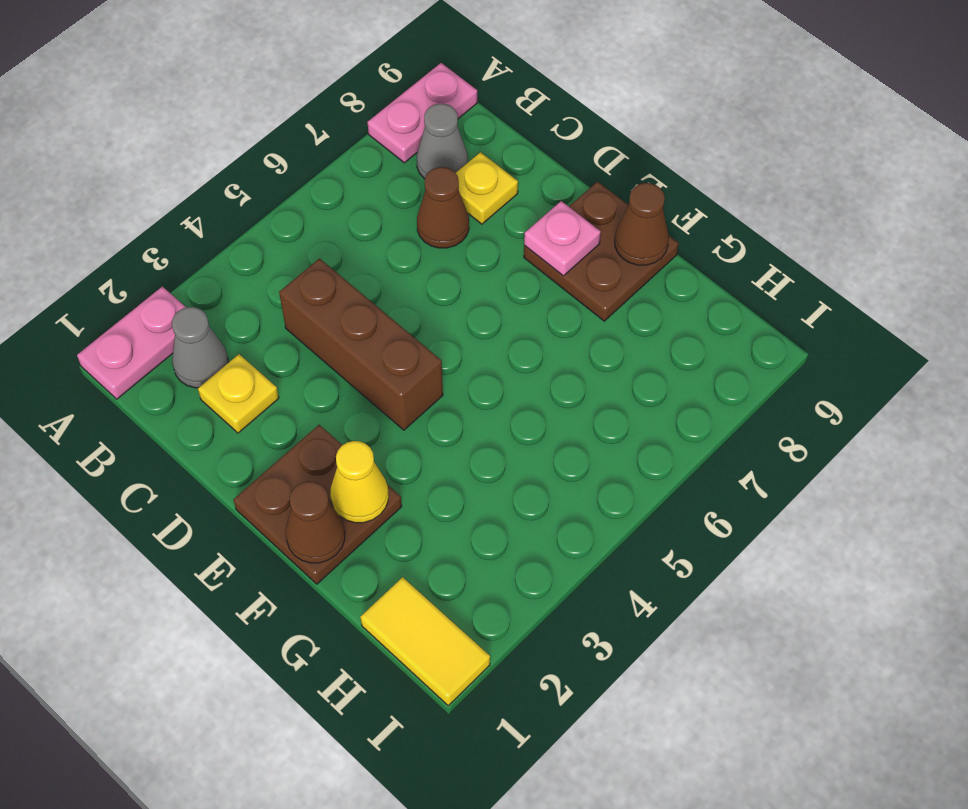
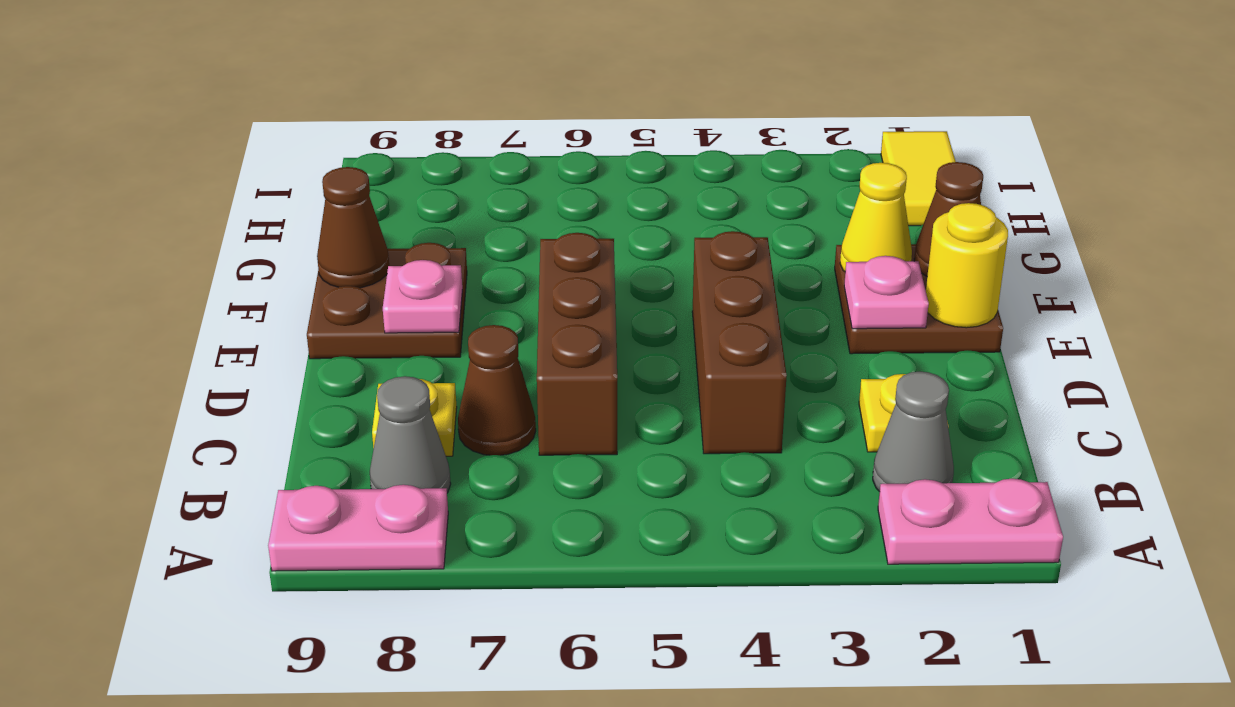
none -> brown 1x3 brick [537,233,617,455]
none -> yellow 1x1 round brick [926,203,1008,328]
none -> pink 1x1 plate [844,256,929,329]

